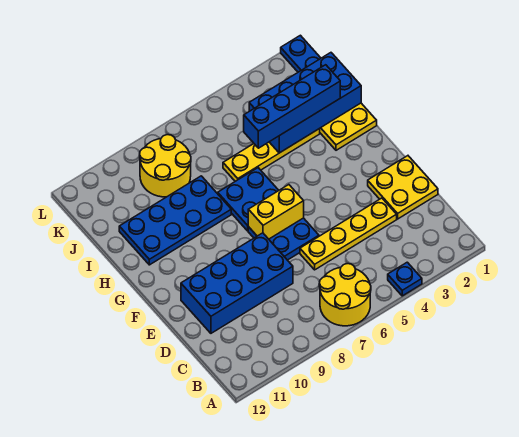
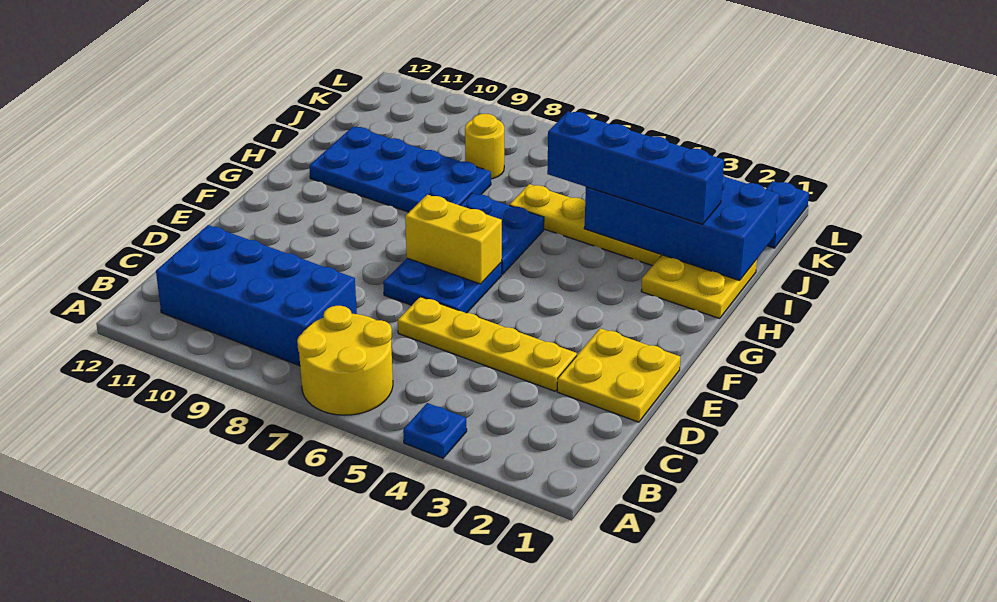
blue 2x4 brick [181,233,293,333] -> blue 2x4 brick moved to [156,225,357,366]
yellow 2x2 round brick [140,135,191,197] -> yellow 1x1 round brick [465,114,504,179]

